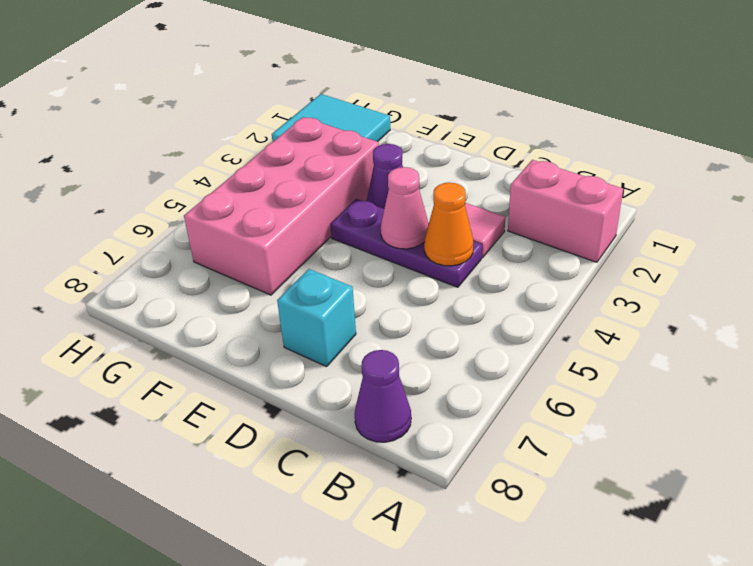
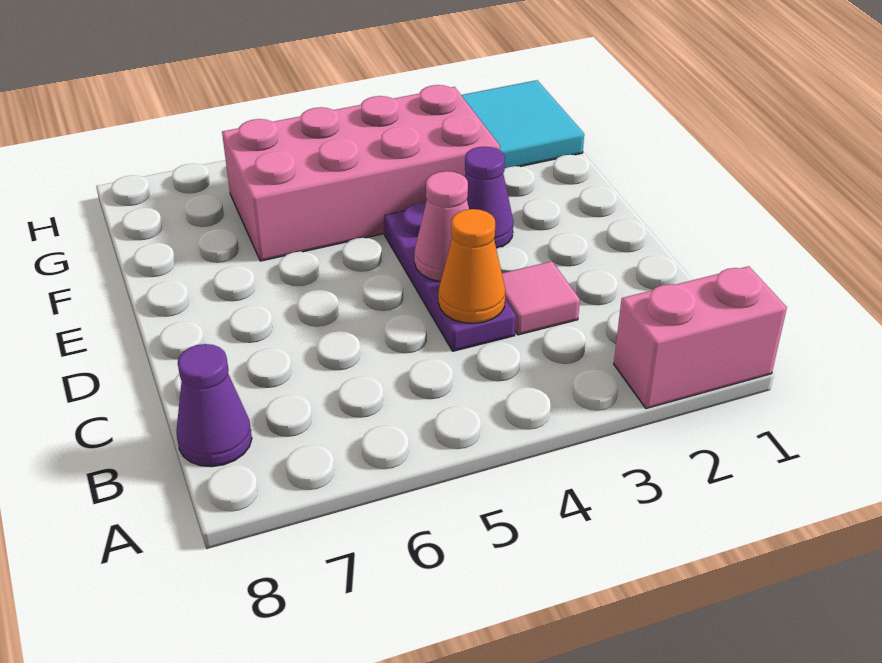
pink 1x2 brick [508,160,623,262] -> pink 1x2 brick turned to [614,266,787,409]
cyan 1x1 brick [277,269,356,367] -> none

